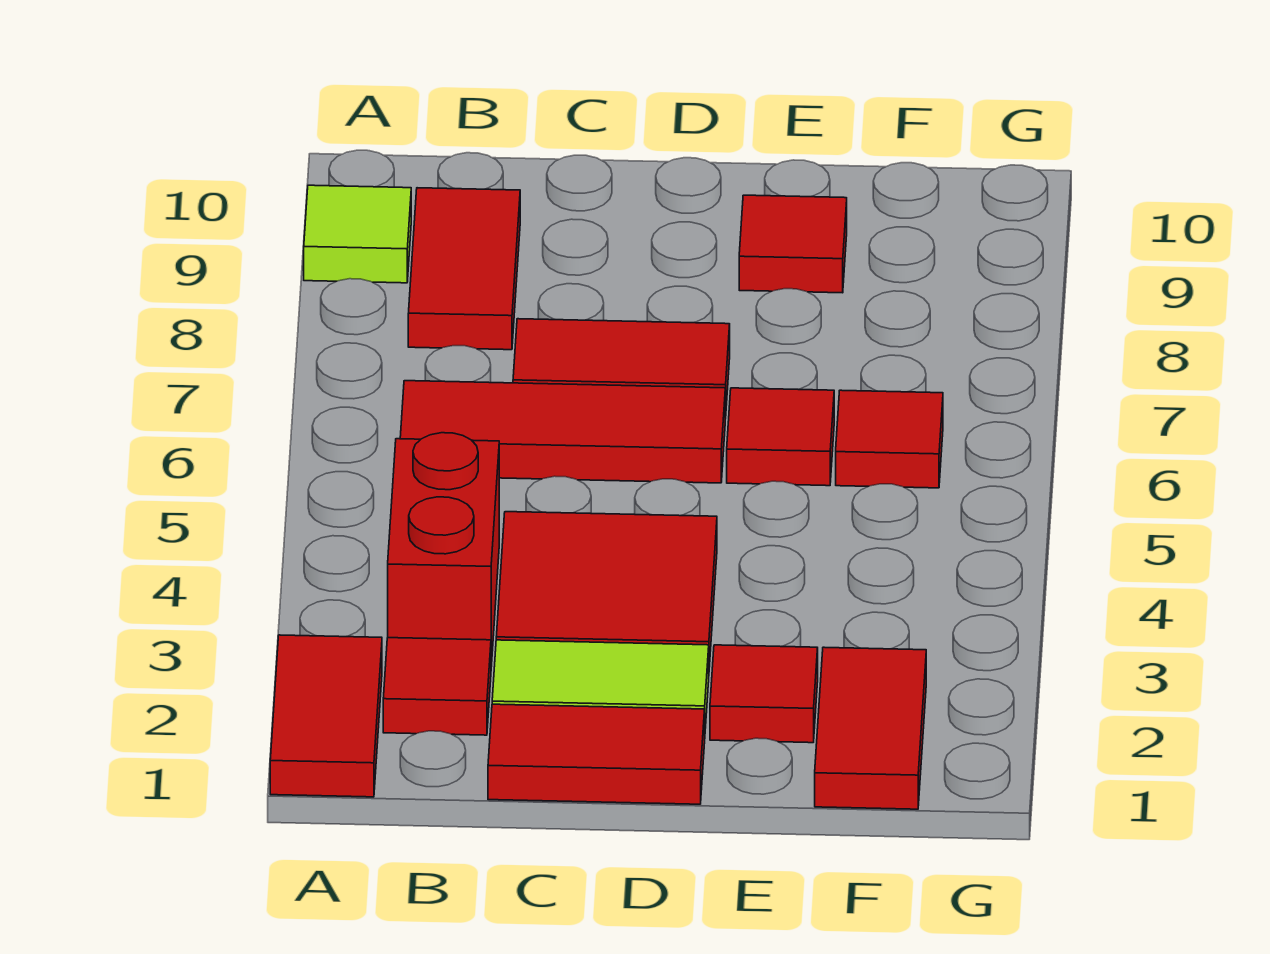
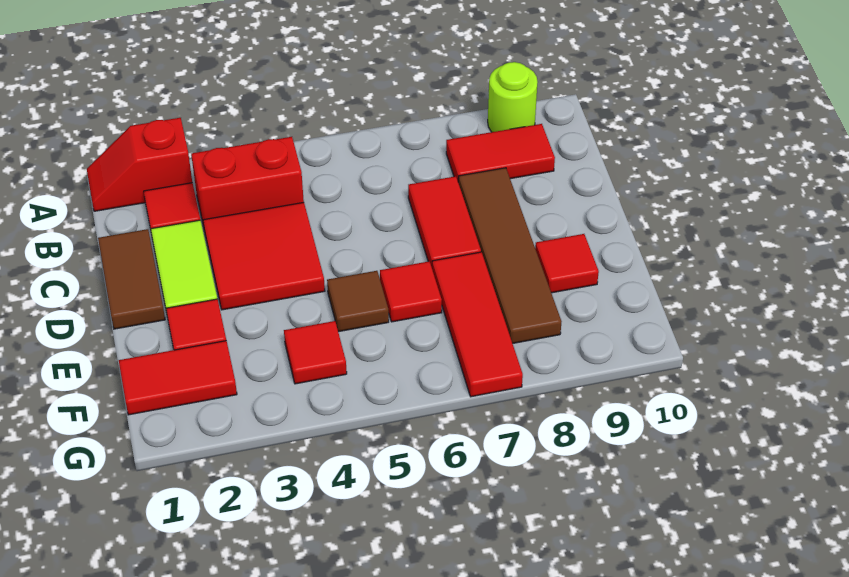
red 1x2 tile [270,635,382,797] -> red 1x2 slope [87,118,192,211]
lime 1x1 tile [304,185,411,283] -> lime 1x1 round brick [488,62,537,132]
red 1x3 tile [400,381,725,483] -> red 1x3 tile moved to [432,252,523,397]
red 1x2 tile [488,704,705,804] -> brown 1x2 tile [98,229,165,329]
none -> brown 1x4 tile [458,168,562,344]
none -> brown 1x1 tile [327,271,389,332]
red 1x1 tile [836,390,943,488] -> red 1x1 tile moved to [284,321,347,384]

